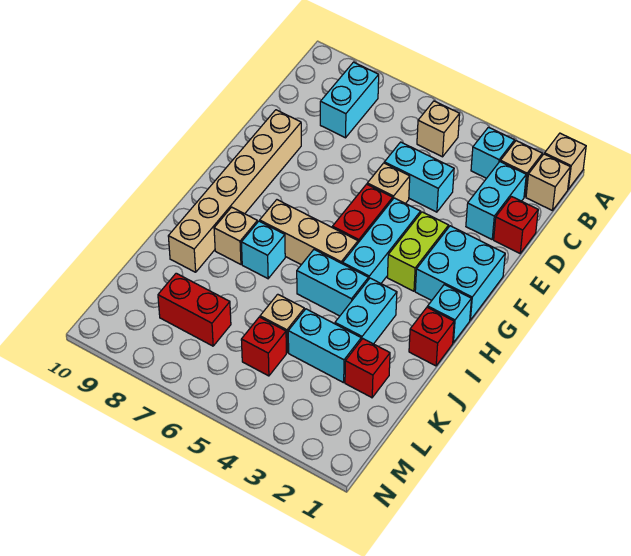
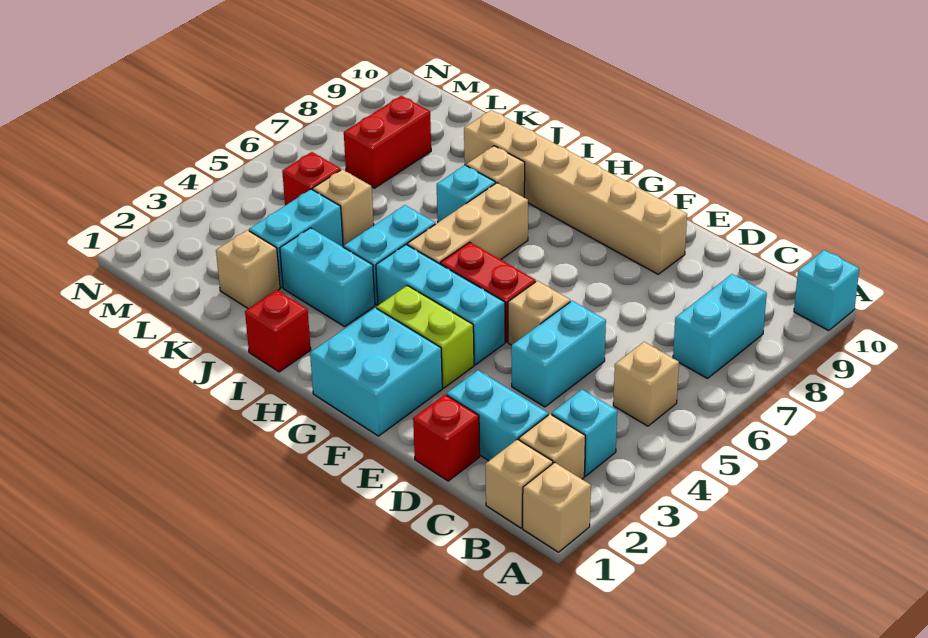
cyan 1x2 brick [320,62,379,138] -> cyan 1x2 brick turned to [673,274,767,379]
cyan 1x1 brick [428,285,471,343] -> cyan 1x1 brick moved to [794,250,859,331]
red 1x1 brick [345,339,390,398] -> tan 1x1 brick [216,230,280,309]

